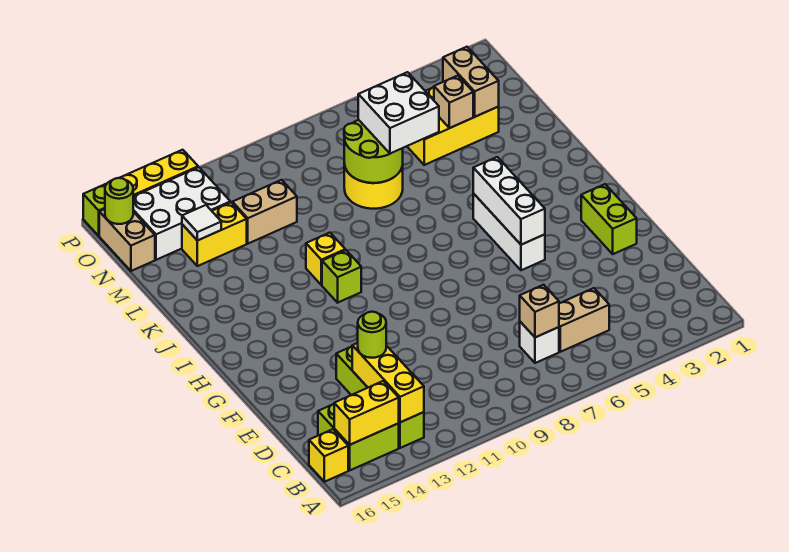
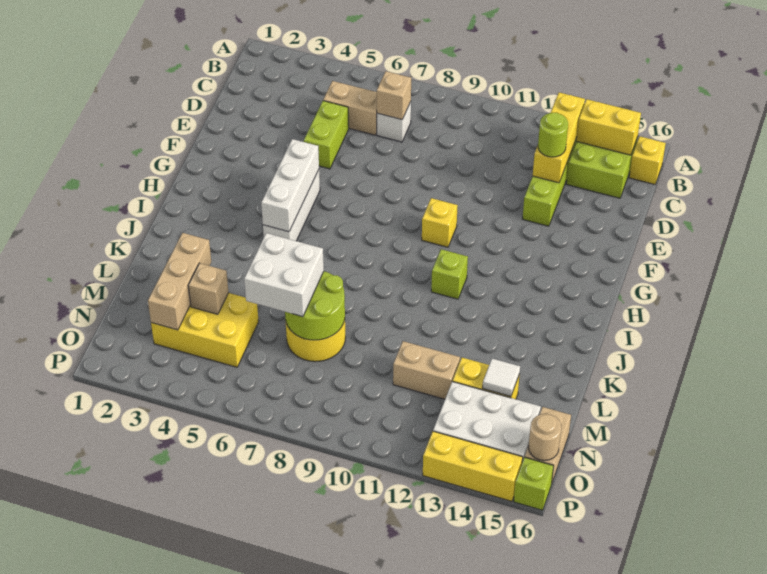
lime 1x2 brick [581,184,637,254] -> lime 1x2 brick moved to [304,101,349,169]
yellow 1x1 brick [306,233,345,285] -> yellow 1x1 brick moved to [422,198,458,247]
tan 1x2 brick [443,47,499,117] -> tan 1x3 brick [148,233,211,330]
lime 1x1 round brick [105,178,133,224] -> tan 1x1 round brick [528,414,561,461]

